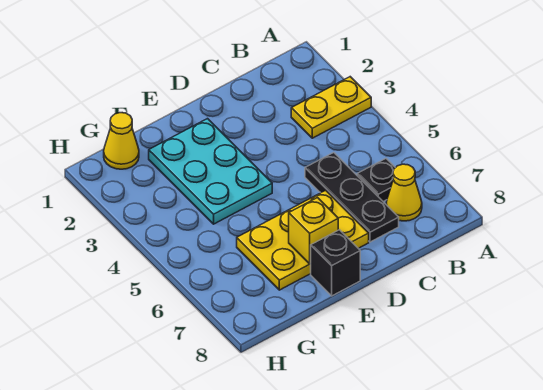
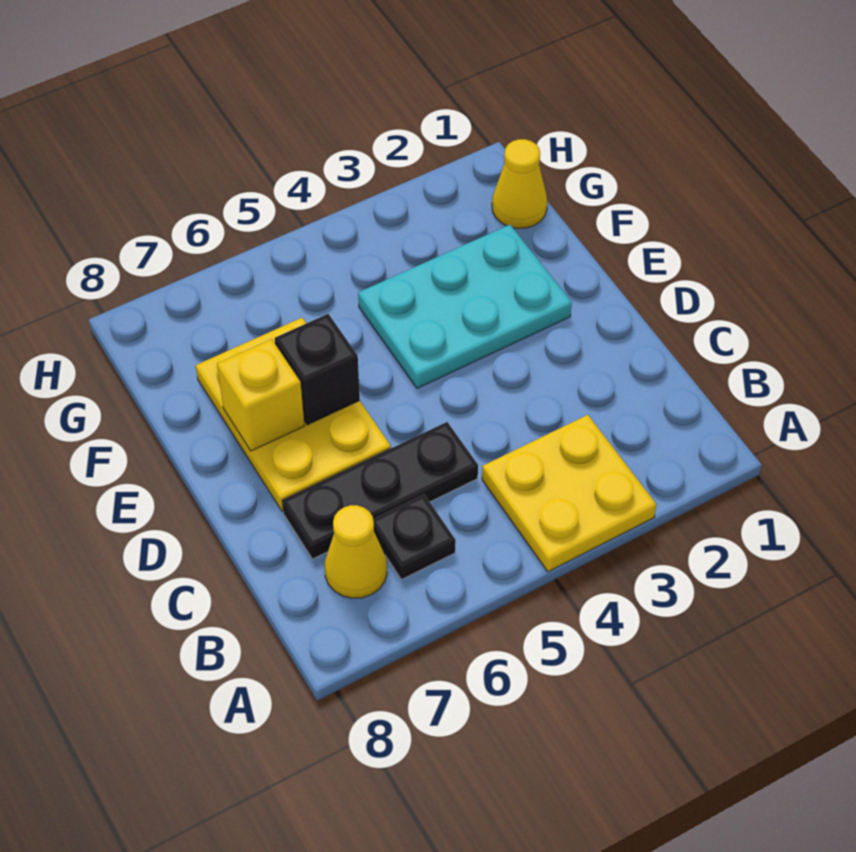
yellow 1x2 plate [291,77,371,138] -> yellow 2x2 plate [482,415,656,572]
black 1x1 brick [311,230,360,296] -> black 1x1 brick moved to [275,314,360,425]

